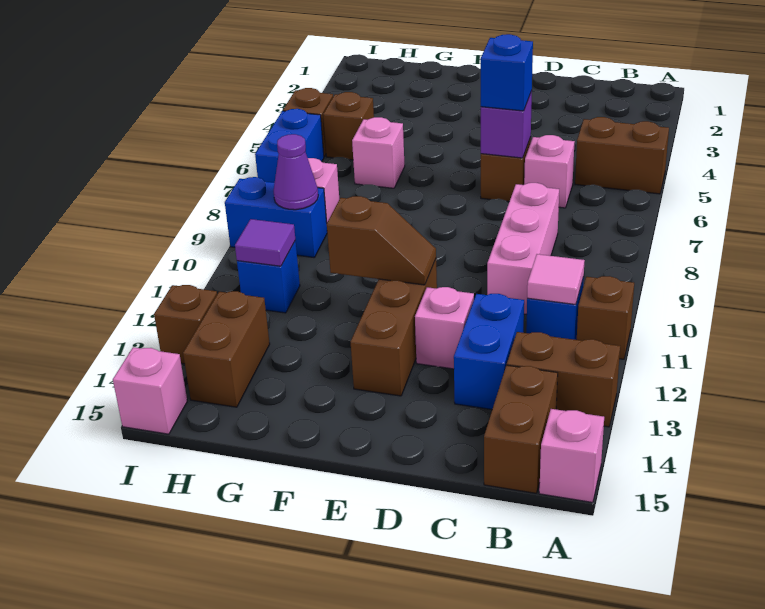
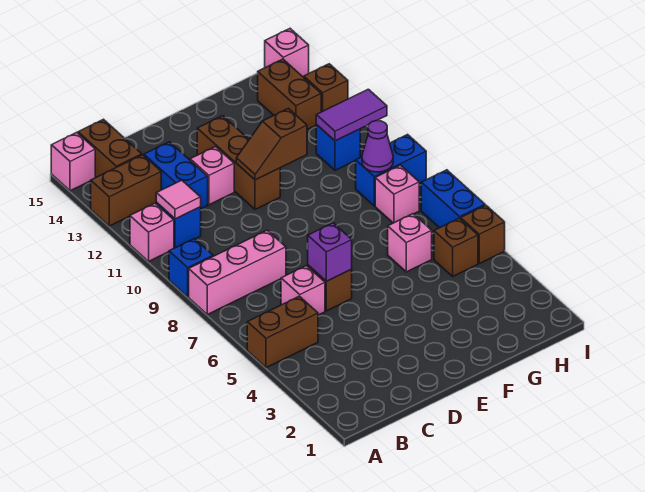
brown 1x1 brick [577,276,634,359] -> pink 1x1 brick [130,203,174,261]
pink 1x3 brick [487,183,559,315] -> pink 1x3 brick turned to [189,230,286,314]
blue 1x1 brick [481,34,533,111] -> blue 1x1 brick moved to [169,239,213,297]
purple 1x1 tile [235,219,295,266] -> purple 1x2 tile [316,89,387,141]

